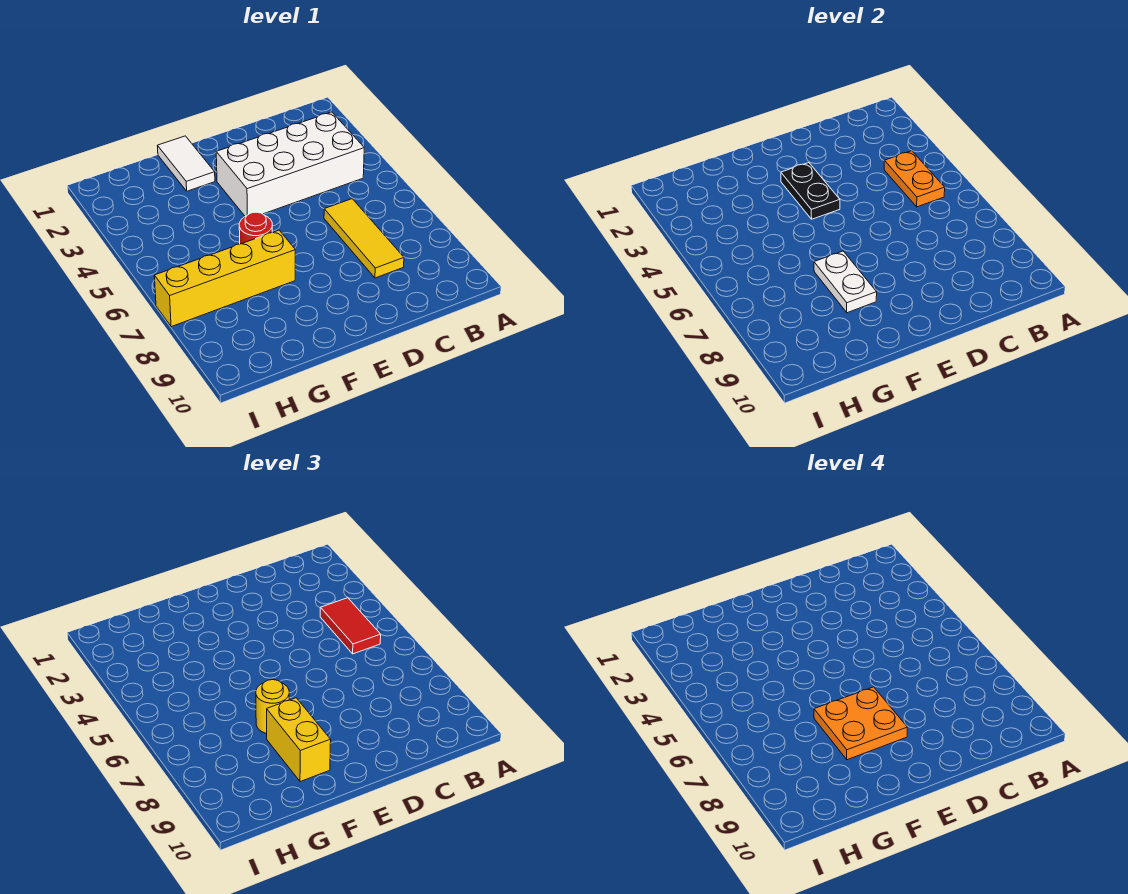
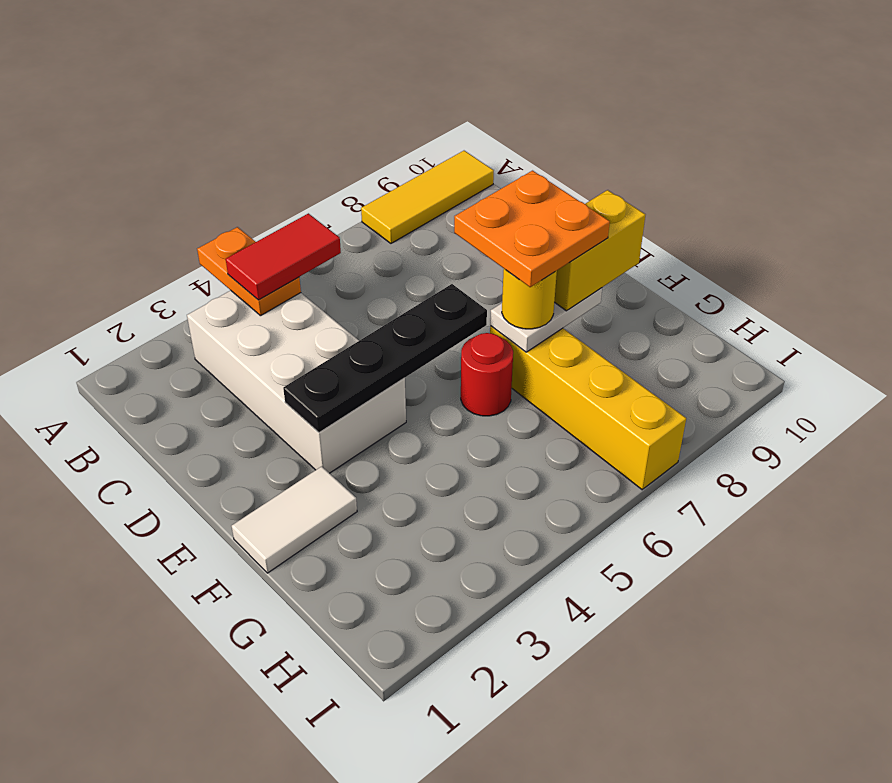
orange 1x2 plate [884,151,945,207] -> orange 1x2 plate turned to [197,227,301,316]
yellow 1x3 tile [324,199,404,278] -> yellow 1x3 tile moved to [361,151,494,243]
black 1x2 plate [781,163,840,219] -> black 1x4 plate [283,284,487,433]

